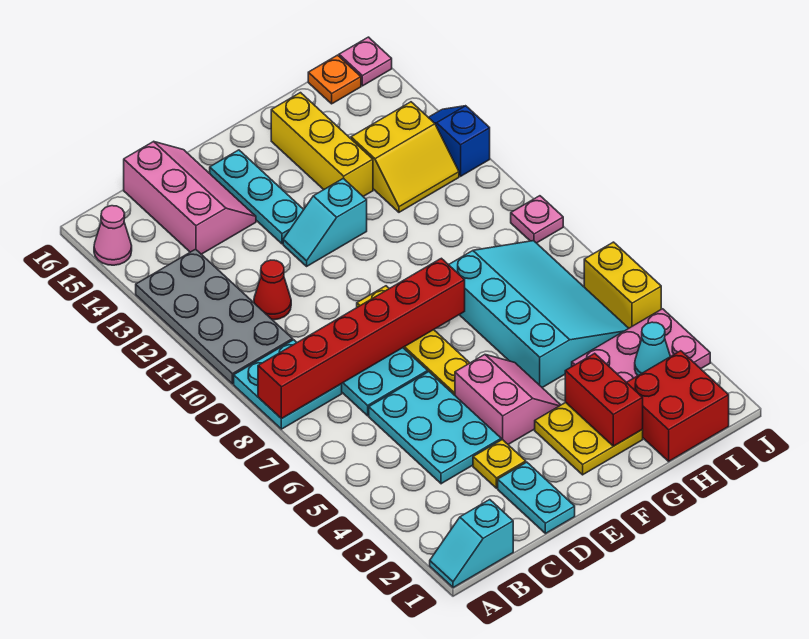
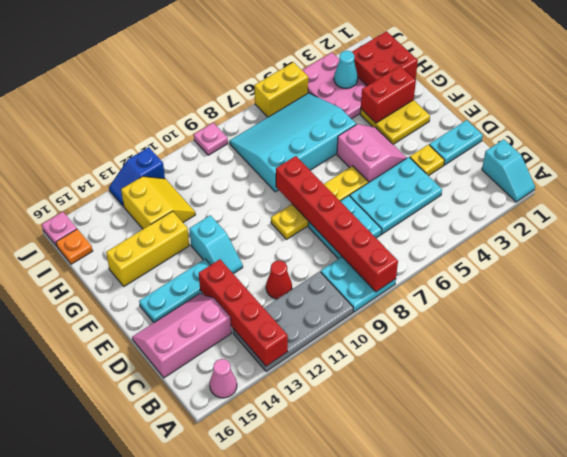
none -> red 1x4 brick [199,259,288,366]
pink 2x2 slope [455,355,560,444] -> pink 2x2 slope turned to [337,124,407,183]

